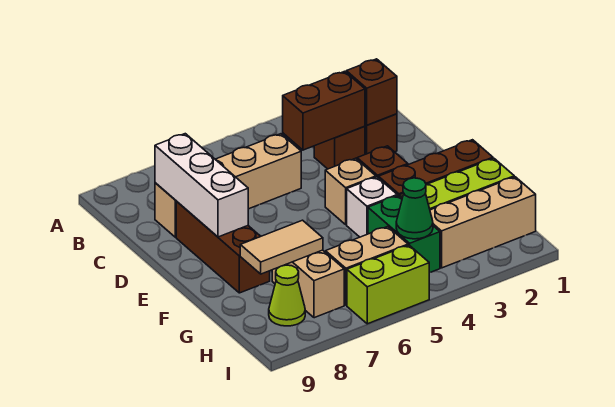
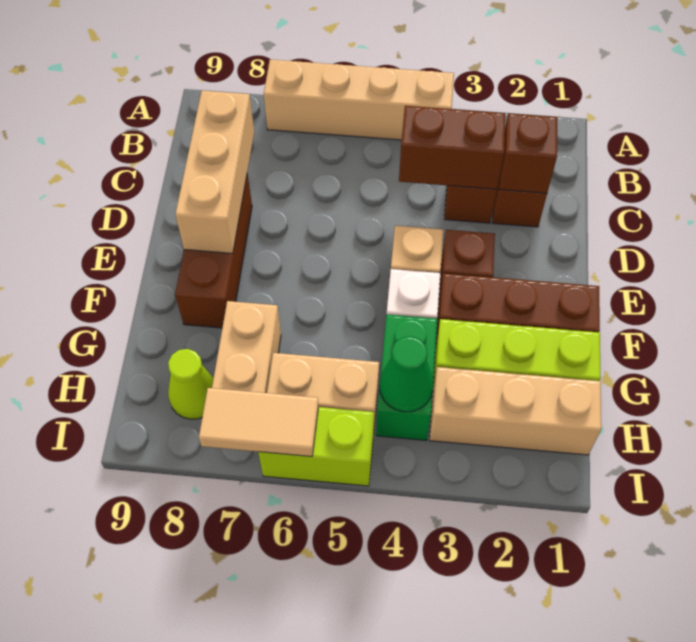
tan 1x4 brick [155,134,301,237] -> tan 1x4 brick moved to [264,60,454,140]
white 1x3 brick [155,134,248,237] -> tan 1x3 brick [175,91,254,253]
tan 1x2 tile [240,220,323,274] -> tan 1x2 tile moved to [199,388,319,457]

